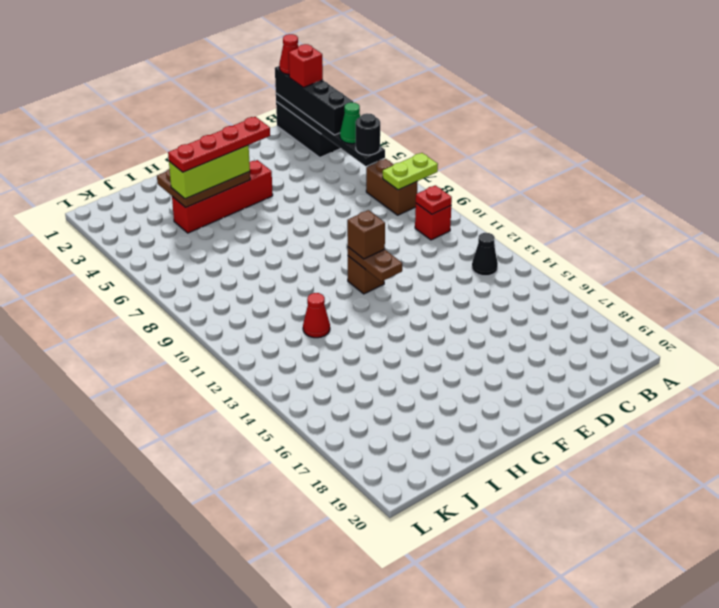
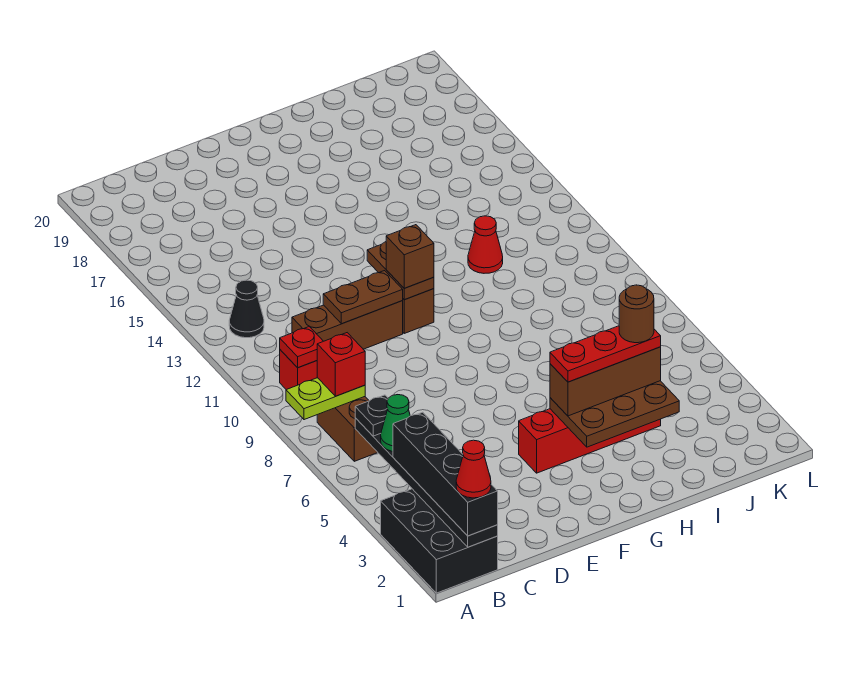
red 1x1 brick [289,44,323,88] -> red 1x1 brick moved to [317,333,365,396]
black 1x1 round brick [356,114,380,155] -> black 1x1 plate [355,395,388,436]
none -> brown 1x3 brick [292,301,403,349]
none -> brown 1x2 plate [323,271,403,324]
red 1x4 plate [168,117,270,172] -> red 1x3 plate [550,326,661,382]
lime 1x3 brick [169,145,250,199] -> brown 1x3 brick [550,347,661,416]
none -> brown 1x1 round brick [619,285,654,343]

